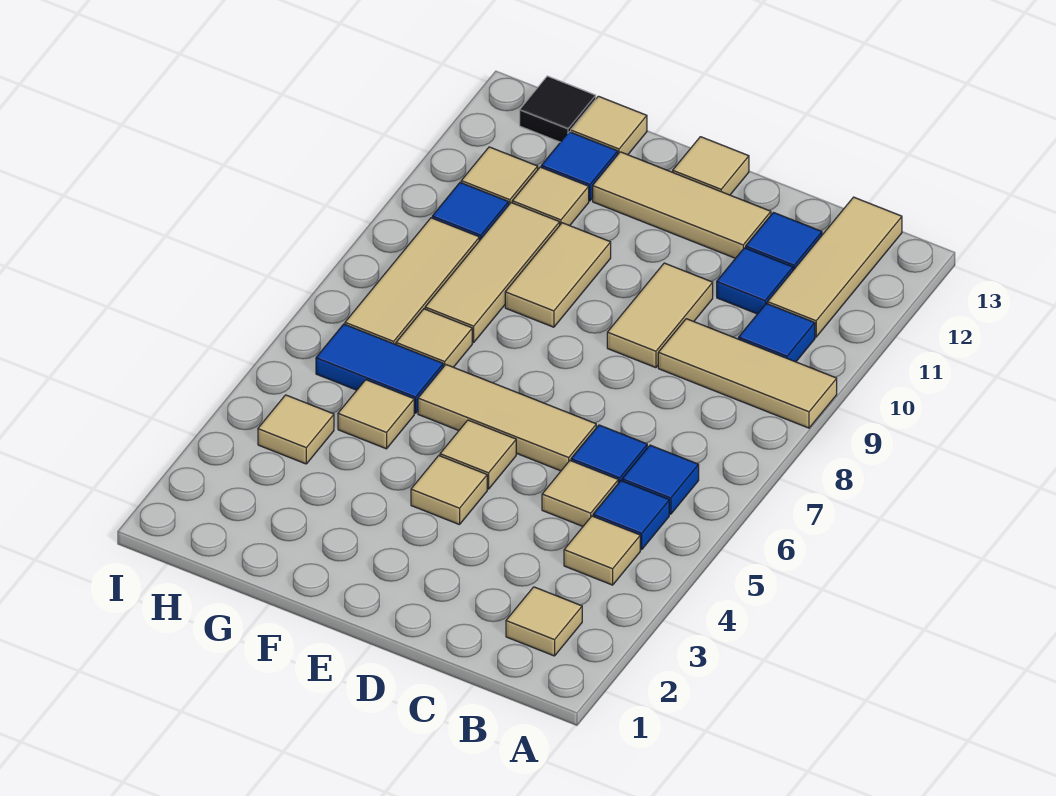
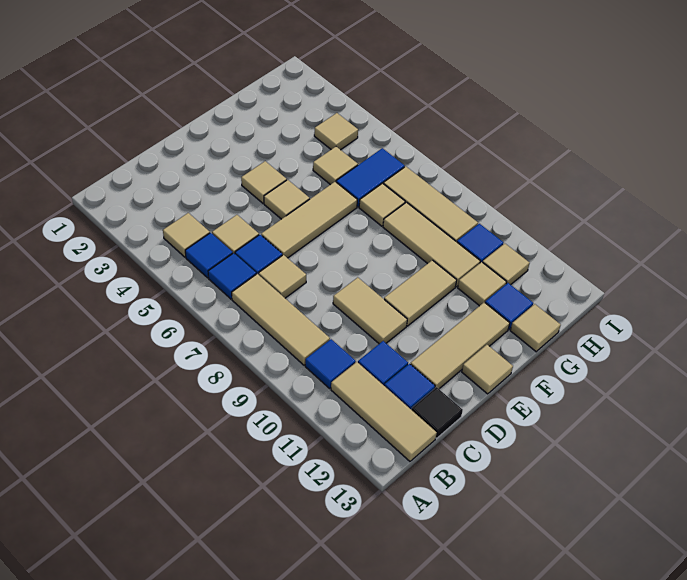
tan 1x3 tile [658,319,837,428] -> tan 1x3 tile turned to [232,274,330,365]
tan 1x1 tile [506,587,582,656] -> tan 1x1 tile moved to [259,255,306,298]
tan 1x2 tile [505,223,611,327] -> tan 1x2 tile turned to [384,260,457,326]
black 1x1 tile [520,76,596,142] -> black 1x1 tile moved to [411,387,463,438]

